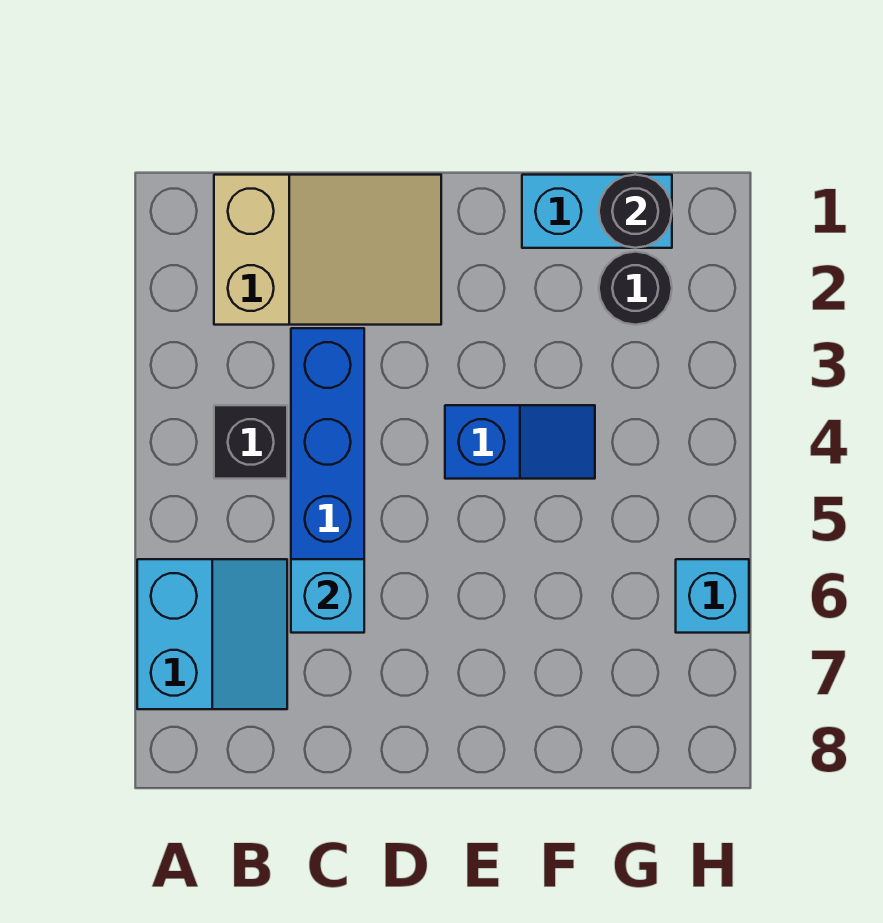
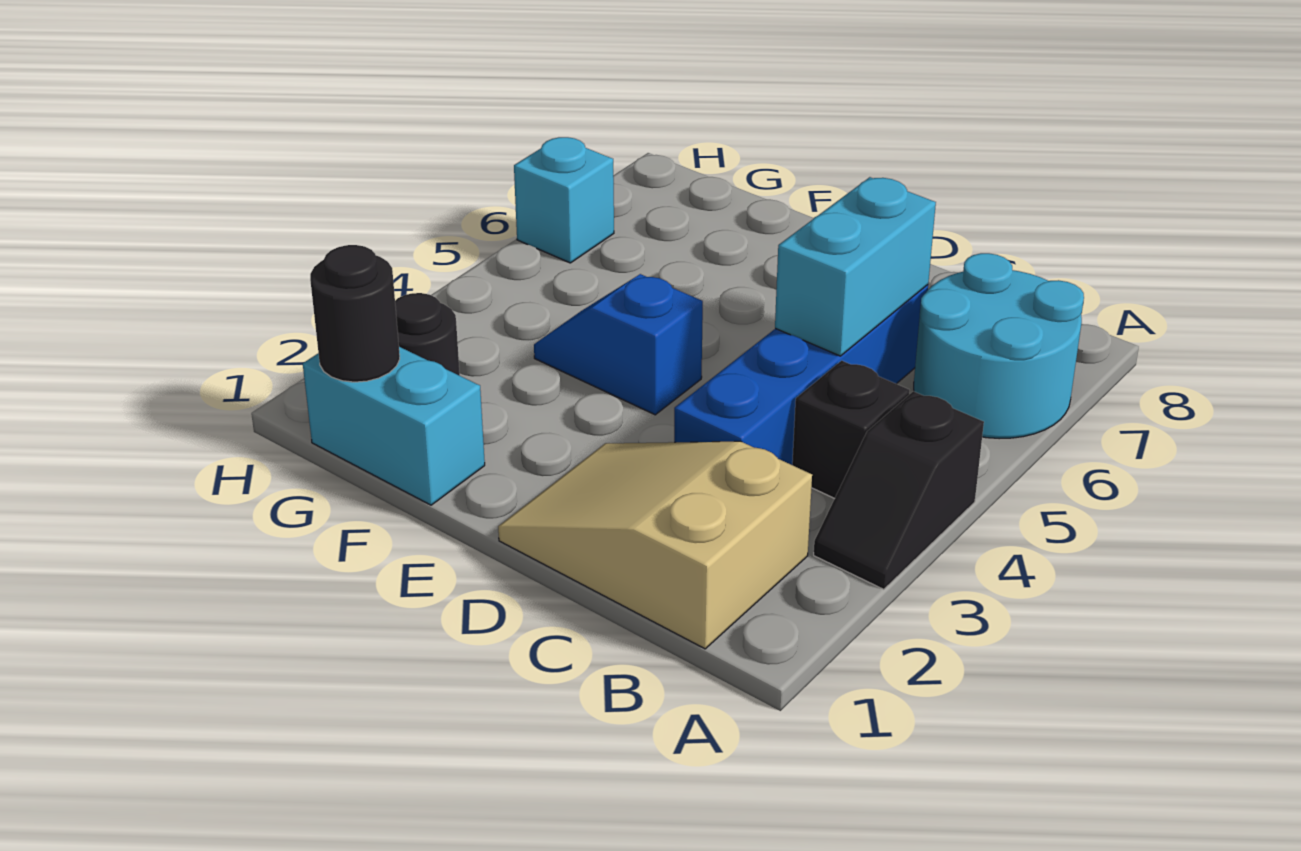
none -> black 1x2 slope [814,391,984,589]
cyan 2x2 slope [137,559,287,709] -> cyan 2x2 round brick [914,253,1084,439]
cyan 1x1 brick [291,559,364,633] -> cyan 1x2 brick [775,177,936,356]

